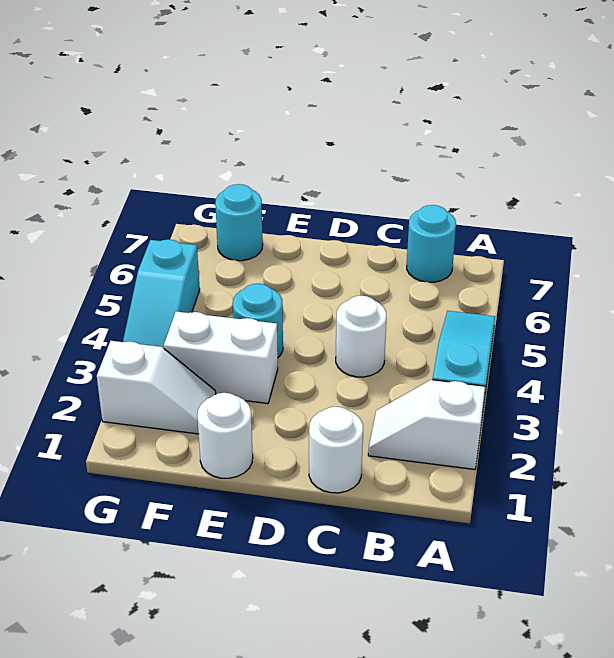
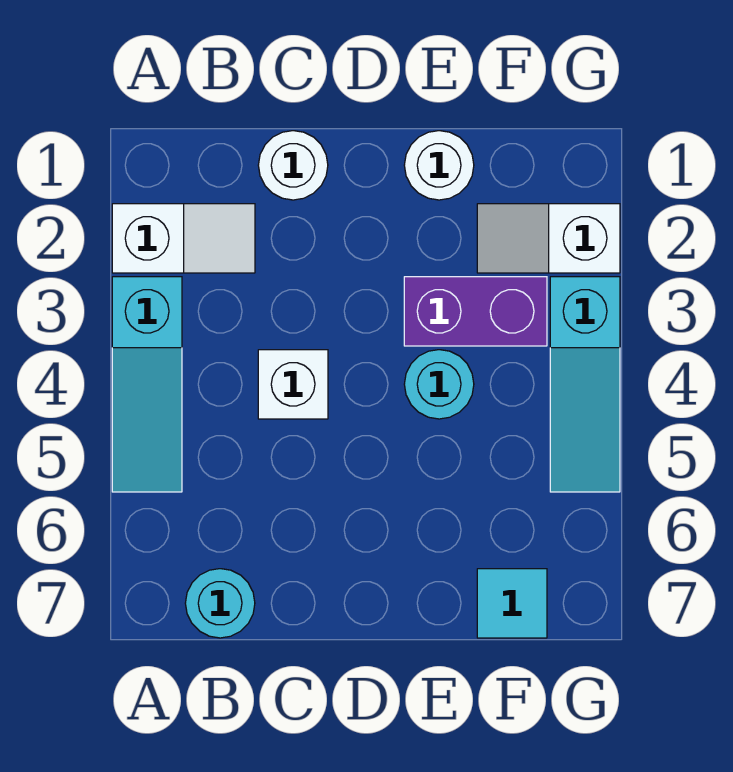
white 1x1 round brick [336,296,386,377] -> white 1x1 brick [258,350,328,419]
white 1x2 brick [164,312,278,403] -> purple 1x2 brick [404,277,547,346]
cyan 1x1 round brick [215,184,263,261] -> cyan 1x1 tile [477,569,547,638]
cyan 1x3 slope [123,239,200,348] -> cyan 1x3 slope turned to [550,277,620,492]

